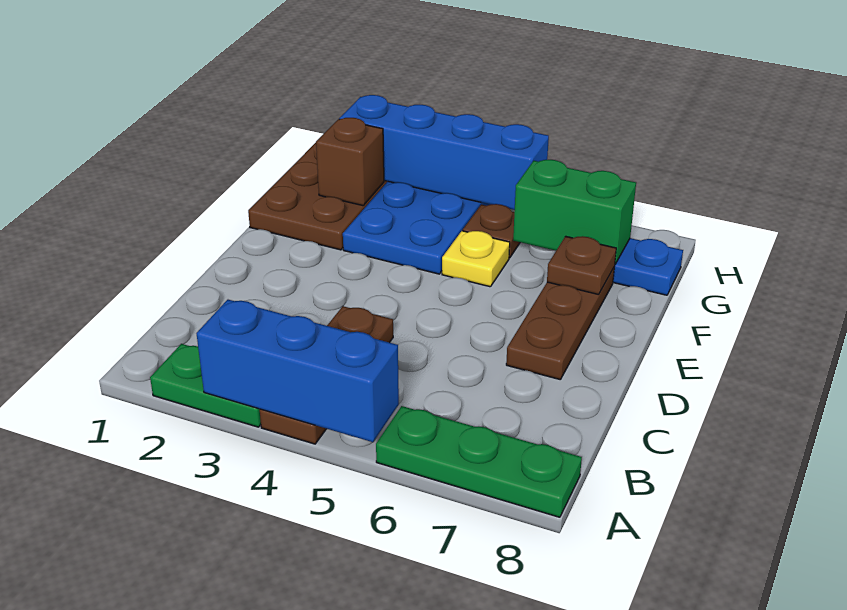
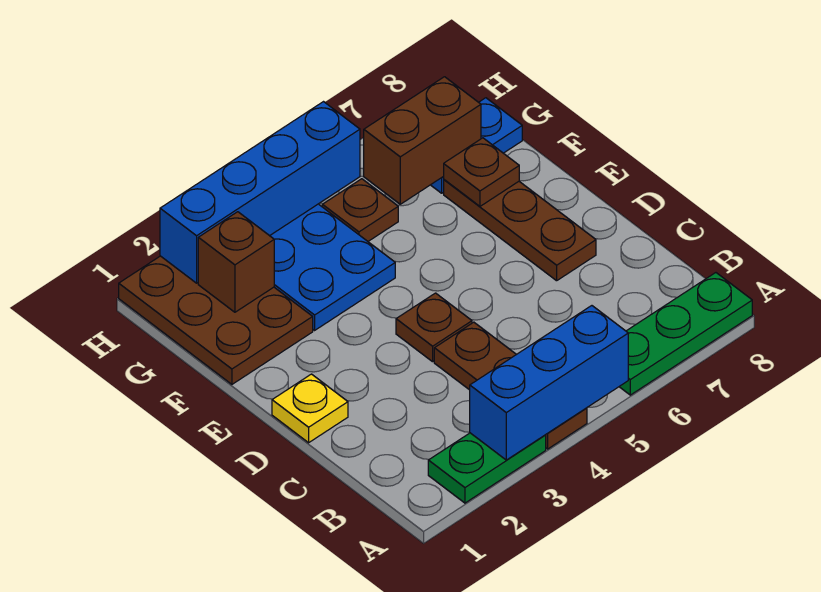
none -> brown 1x1 plate [396,293,472,362]
yellow 1x1 plate [442,231,510,287] -> yellow 1x1 plate moved to [272,374,348,443]
green 1x2 brick [513,160,636,264] -> brown 1x2 brick [364,77,481,204]

